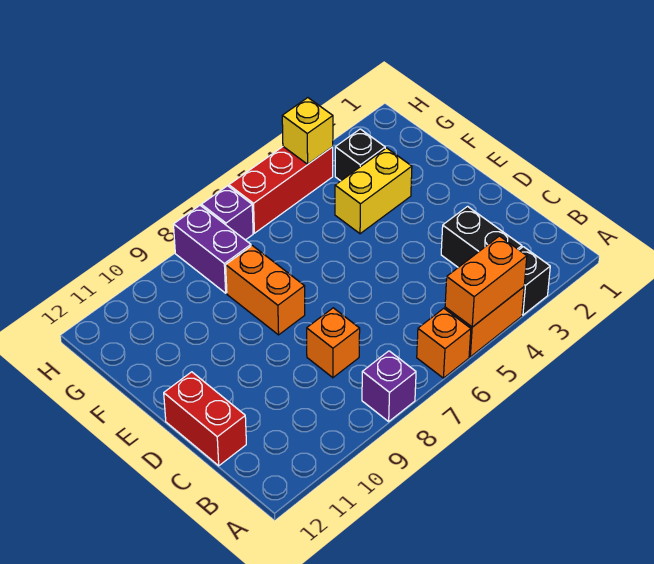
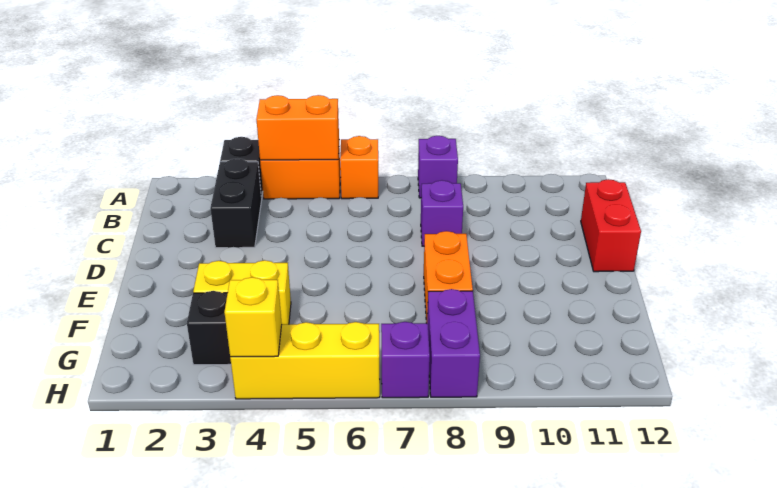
orange 1x1 brick [307,308,360,378] -> purple 1x1 brick [421,180,463,246]
red 1x3 brick [229,147,333,233] -> yellow 1x3 brick [230,322,380,399]

